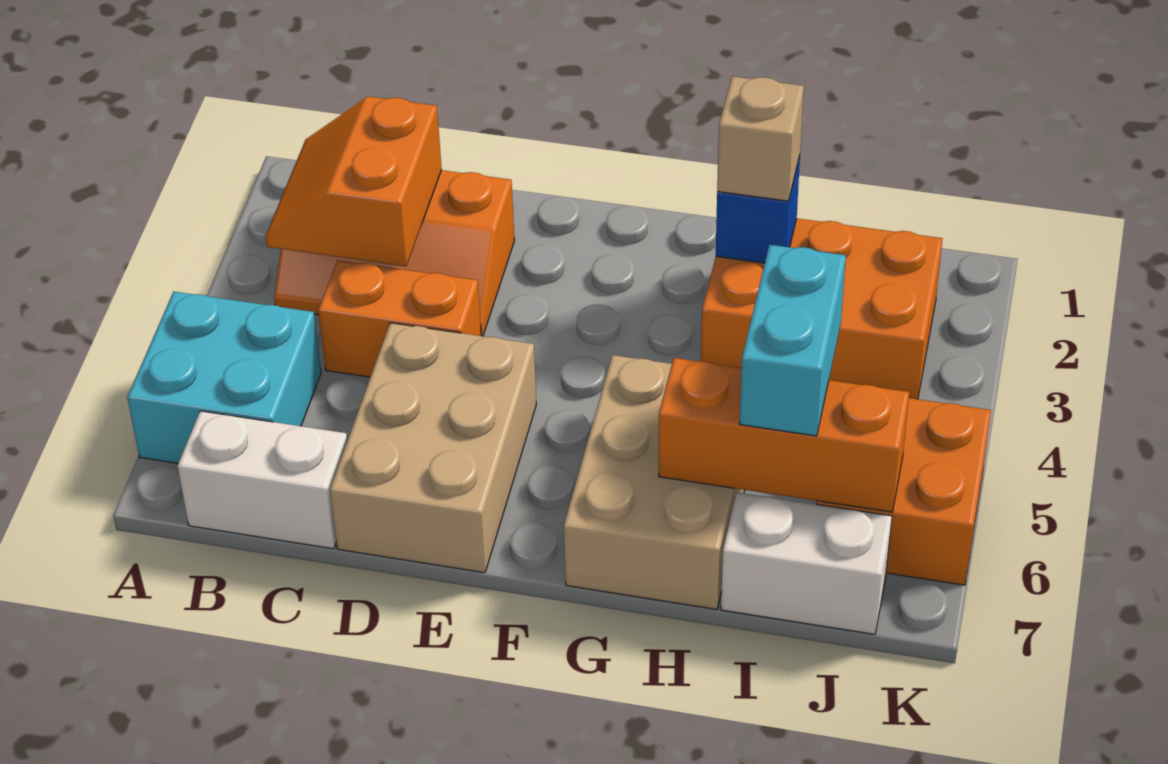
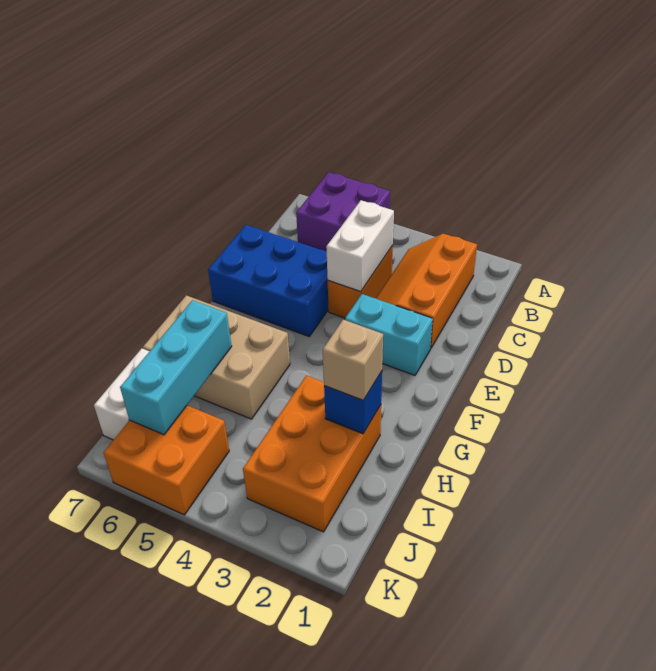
cyan 2x2 brick [127,292,321,463] -> purple 2x2 brick [296,172,390,252]
orange 2x2 slope [266,96,442,267] -> none
white 1x2 brick [178,411,347,549] -> white 1x2 brick moved to [326,200,394,292]
tan 2x3 brick [330,323,537,573] -> blue 2x3 brick [208,225,329,336]
orange 1x3 brick [659,358,909,512] -> cyan 1x3 brick [120,300,232,435]
cyan 1x2 brick [740,245,846,436] -> cyan 1x2 brick moved to [345,294,433,375]

